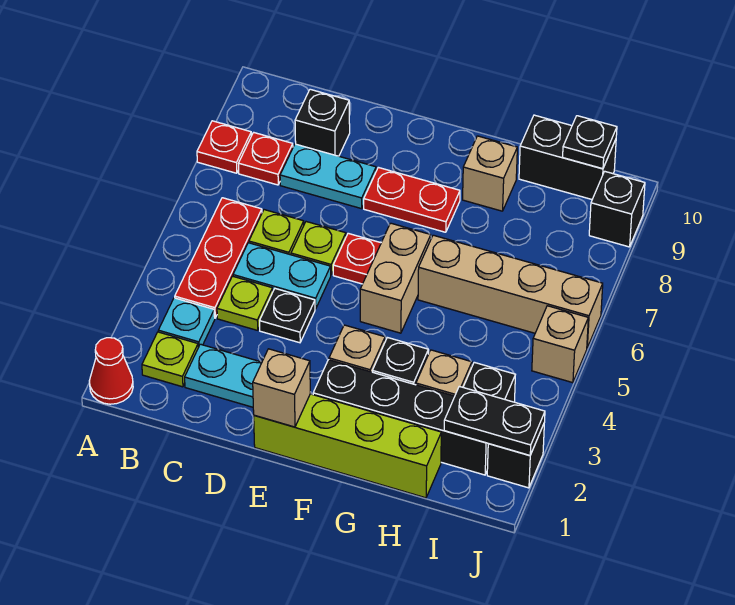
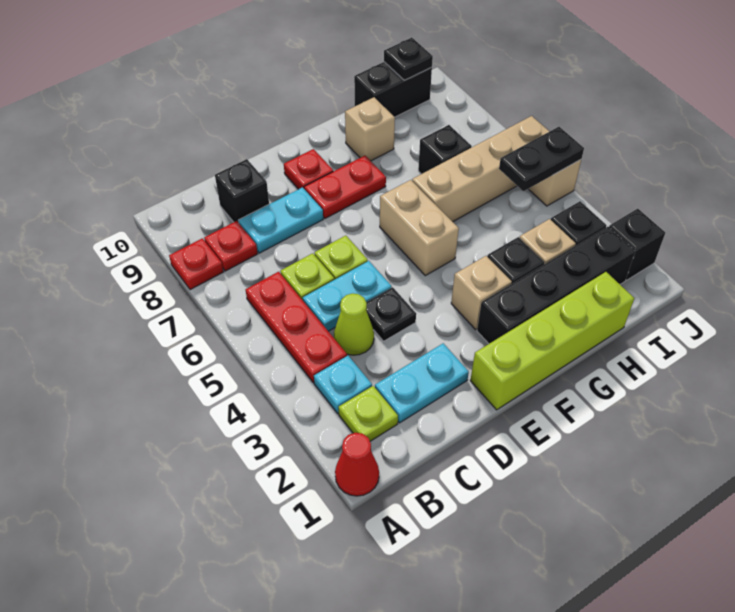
lime 1x1 plate [217,276,273,330] -> lime 1x1 cone [334,293,374,355]
tan 1x1 brick [253,349,310,427] -> none
red 1x1 plate [333,233,381,284] -> red 1x1 plate moved to [284,149,333,189]
black 1x2 plate [444,386,545,455] -> black 1x2 plate moved to [499,127,584,191]
black 1x1 brick [589,171,645,247] -> black 1x1 brick moved to [418,125,472,174]

